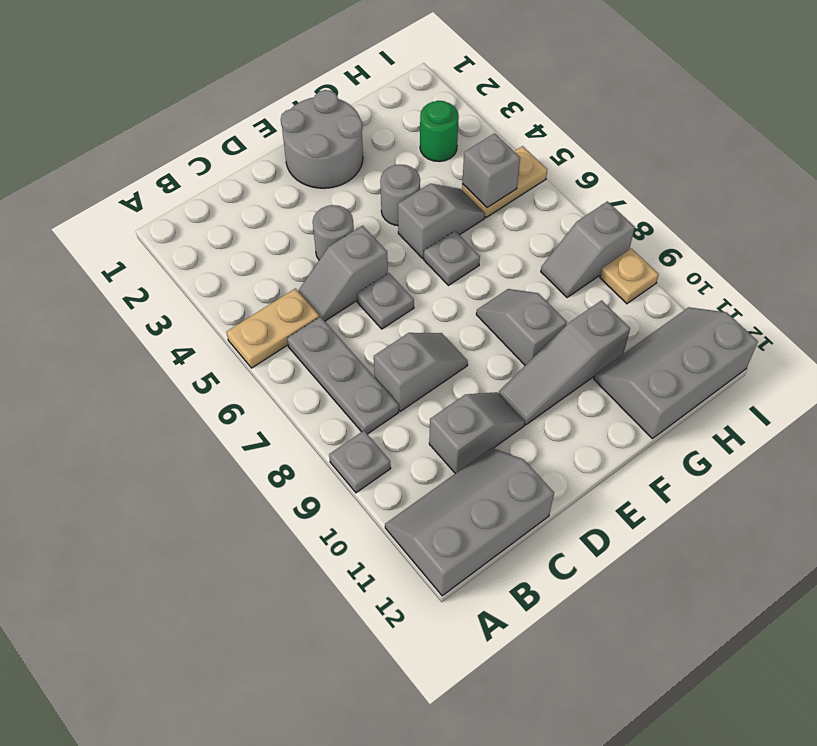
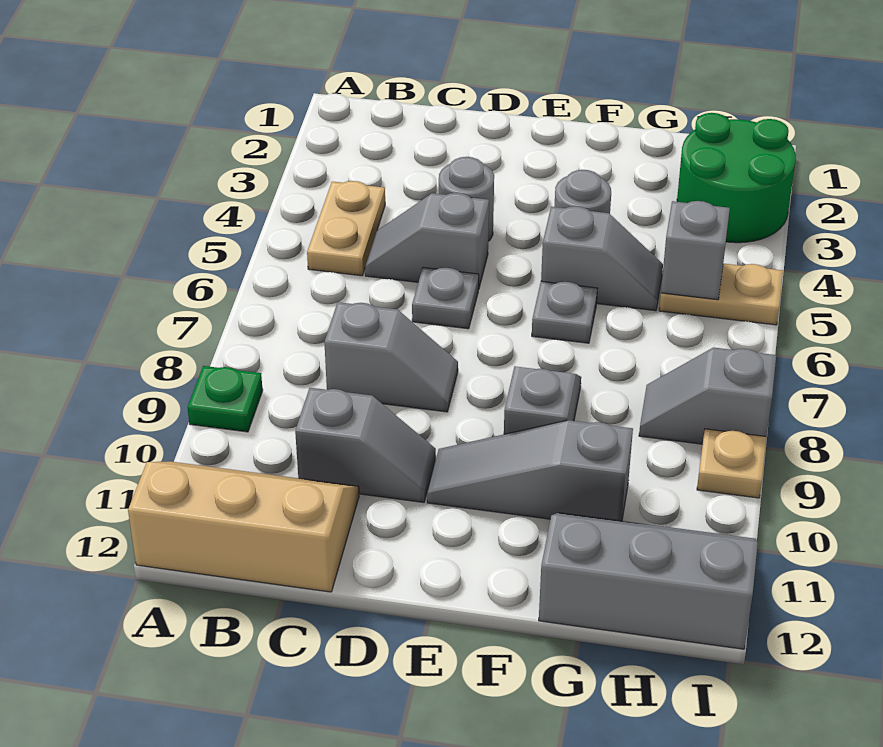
tan 1x2 plate [227,288,320,368] -> tan 1x2 plate turned to [307,181,385,276]
grey 1x1 plate [329,431,391,493] -> green 1x1 plate [188,366,263,432]
grey 2x3 slope [385,448,554,596] -> tan 2x3 slope [128,461,359,592]
grey 1x3 plate [287,317,399,434] -> none
grey 2x2 round brick [281,90,363,188] -> none
green 1x1 round brick [420,101,459,162] -> green 2x2 round brick [677,113,796,243]

